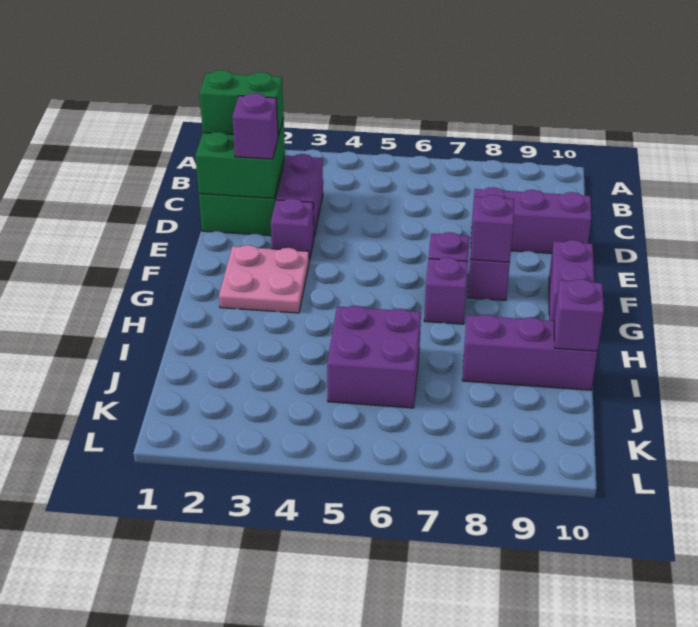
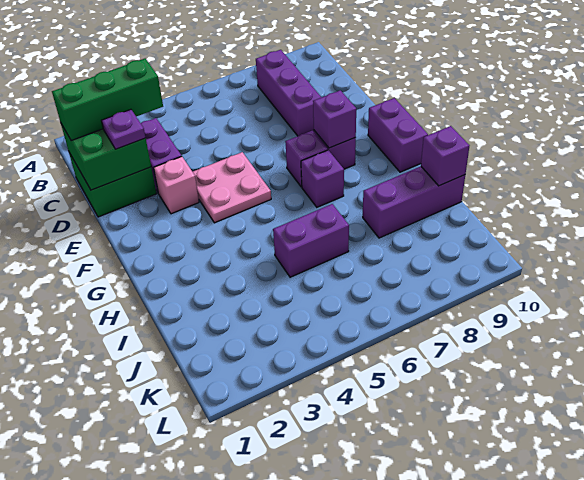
green 1x2 brick [199,70,284,136] -> green 1x3 brick [52,58,163,141]
purple 1x1 brick [232,93,278,159] -> purple 1x1 plate [101,109,146,149]
purple 1x3 brick [471,187,591,253] -> purple 1x3 brick turned to [256,50,321,136]
purple 1x1 brick [271,198,314,261] -> pink 1x1 brick [154,157,199,214]
pink 2x2 plate [219,245,309,313] -> pink 2x2 plate moved to [193,152,271,223]
purple 2x2 brick [327,306,421,408] -> purple 1x2 brick [273,204,349,277]

